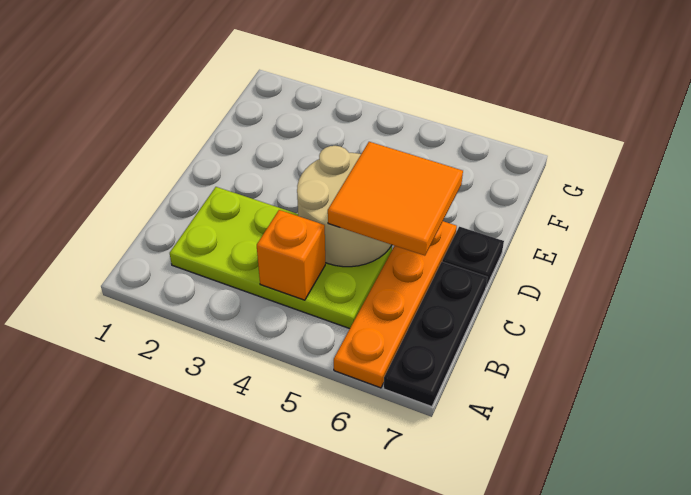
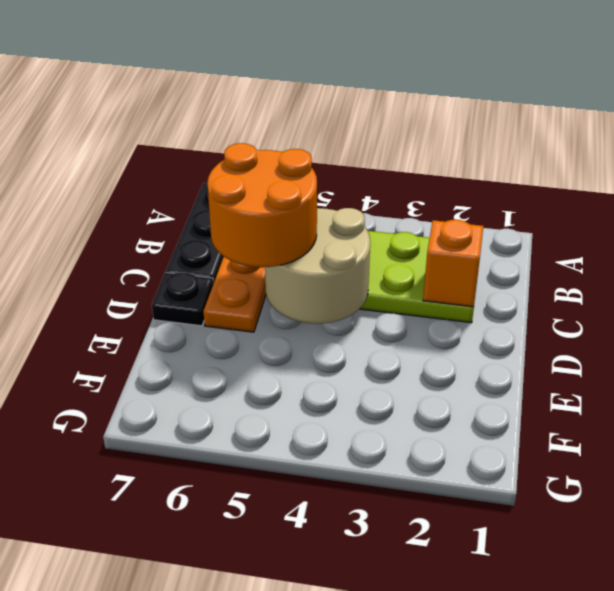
orange 1x1 brick [257,210,325,300] -> orange 1x1 brick moved to [423,220,484,307]
orange 2x2 tile [328,142,463,256] -> orange 2x2 round brick [208,143,317,267]

